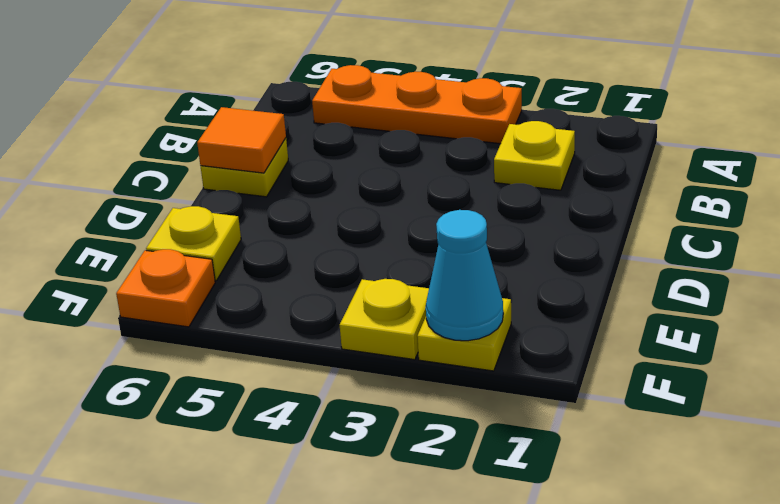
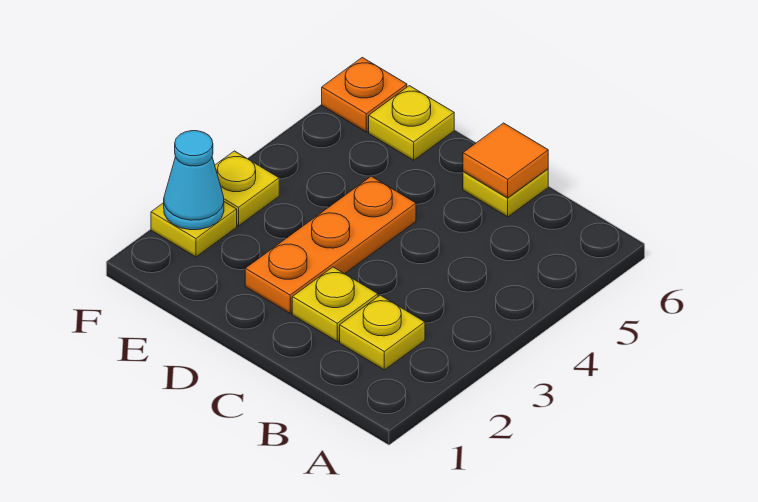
orange 1x3 plate [312,65,522,144] -> orange 1x3 plate moved to [245,176,416,313]
none -> yellow 1x1 plate [292,267,378,342]

